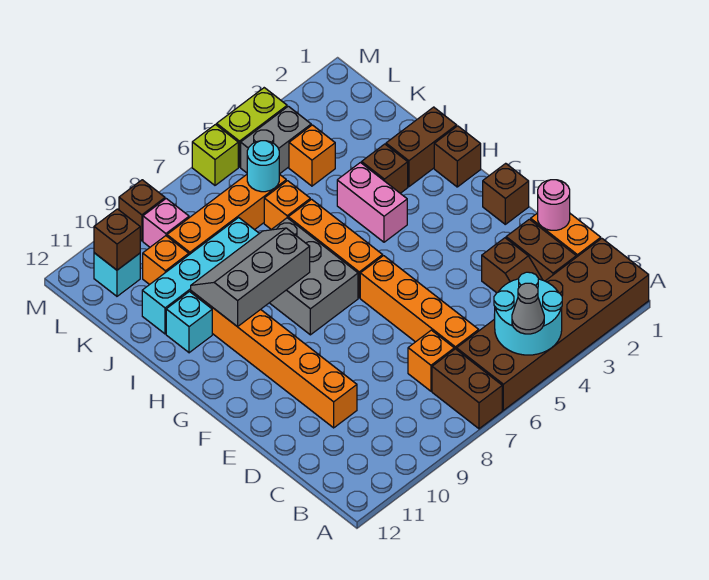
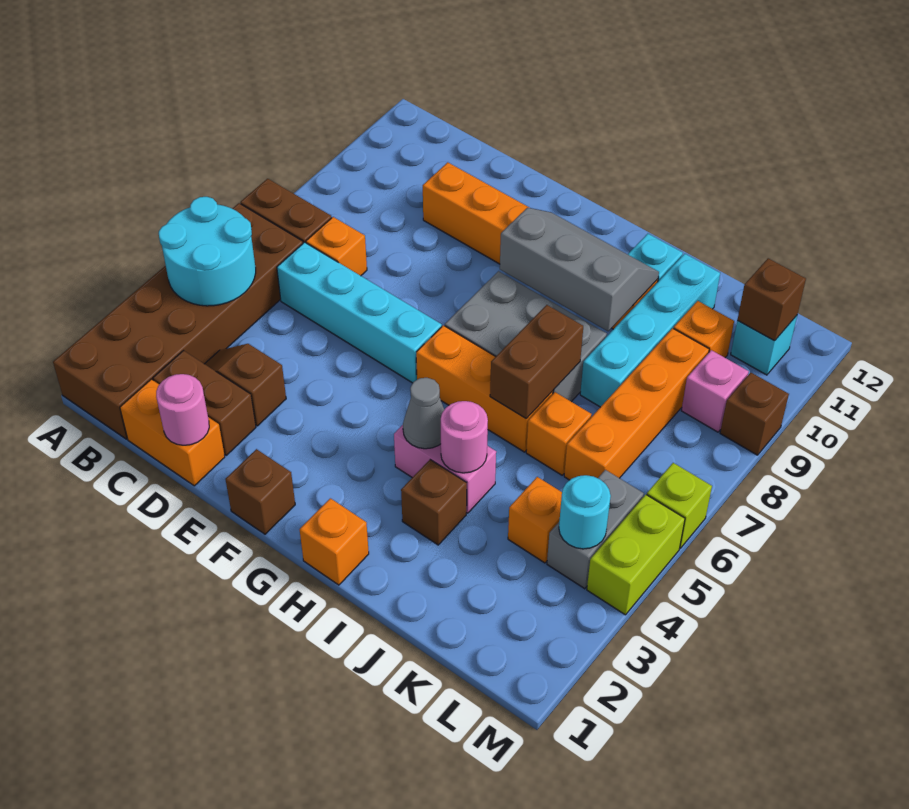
grey 1x1 cone [512,283,544,334] -> grey 1x1 cone moved to [403,378,444,449]
orange 1x4 brick [360,256,479,350] -> cyan 1x4 brick [277,242,442,383]
brown 1x1 brick [434,126,481,187] -> orange 1x1 brick [300,498,369,585]
grey 2x3 slope [191,228,310,327] -> grey 2x3 slope turned to [500,208,659,331]
brown 1x2 brick [386,107,457,187] -> brown 1x2 brick moved to [490,305,583,419]
none -> pink 1x1 round brick [441,401,488,473]
cyan 1x1 round brick [247,141,279,192] -> cyan 1x1 round brick moved to [559,475,611,549]

